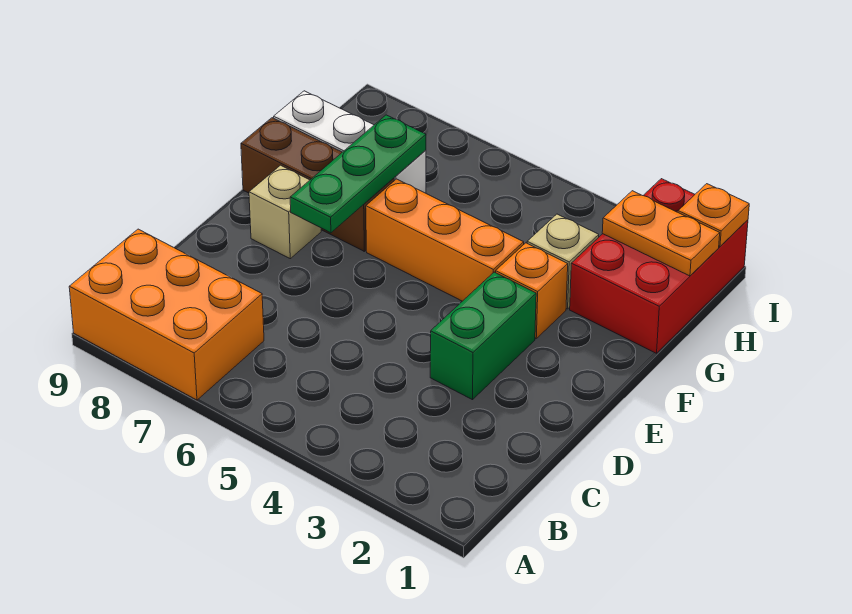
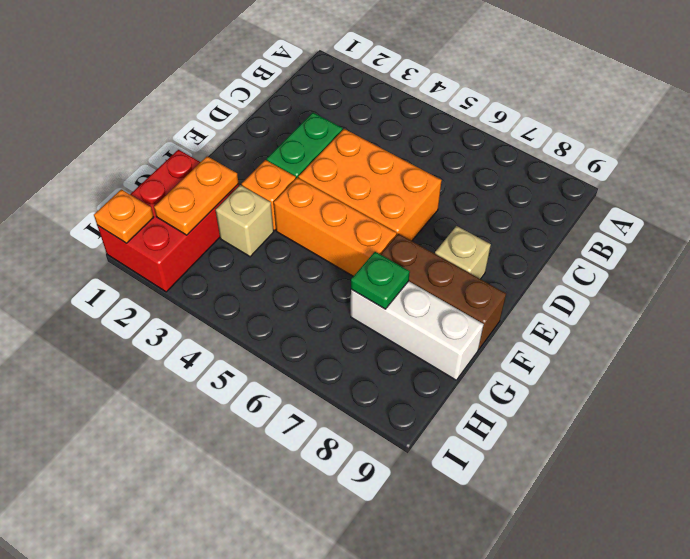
orange 2x3 brick [69,229,264,400] -> orange 2x3 brick moved to [298,129,442,241]
green 1x3 plate [290,115,426,233] -> green 1x1 plate [351,252,410,309]
orange 1x2 plate [602,191,720,276] -> orange 1x2 plate turned to [154,156,239,235]

